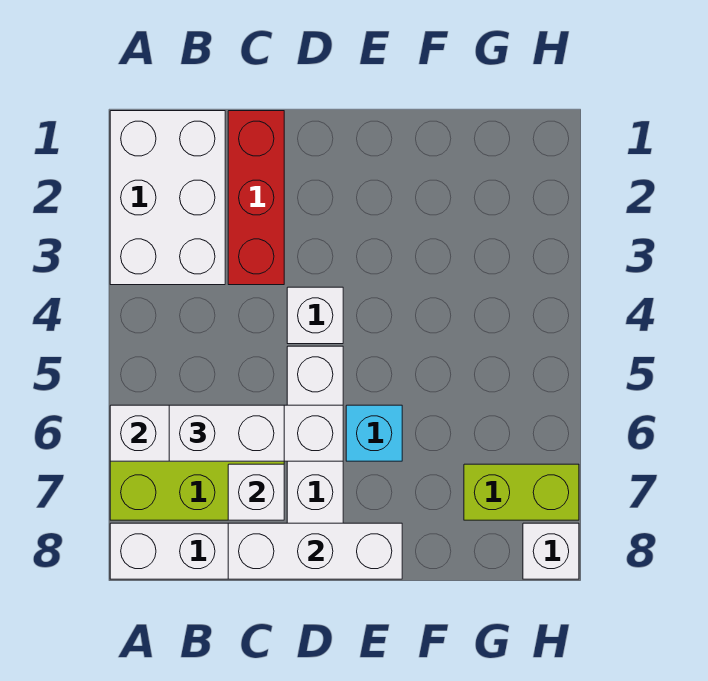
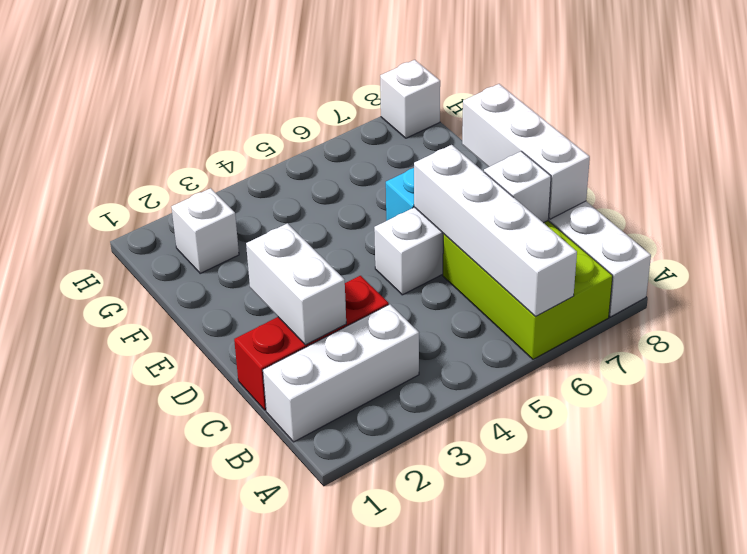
white 2x3 brick [110,111,225,285] -> white 1x3 brick [263,304,419,442]
white 1x2 brick [169,405,284,461] -> white 1x2 brick moved to [246,223,346,345]
white 1x1 brick [287,287,343,344] -> white 1x1 brick moved to [172,188,239,273]
lime 1x2 brick [464,464,579,520] -> none

